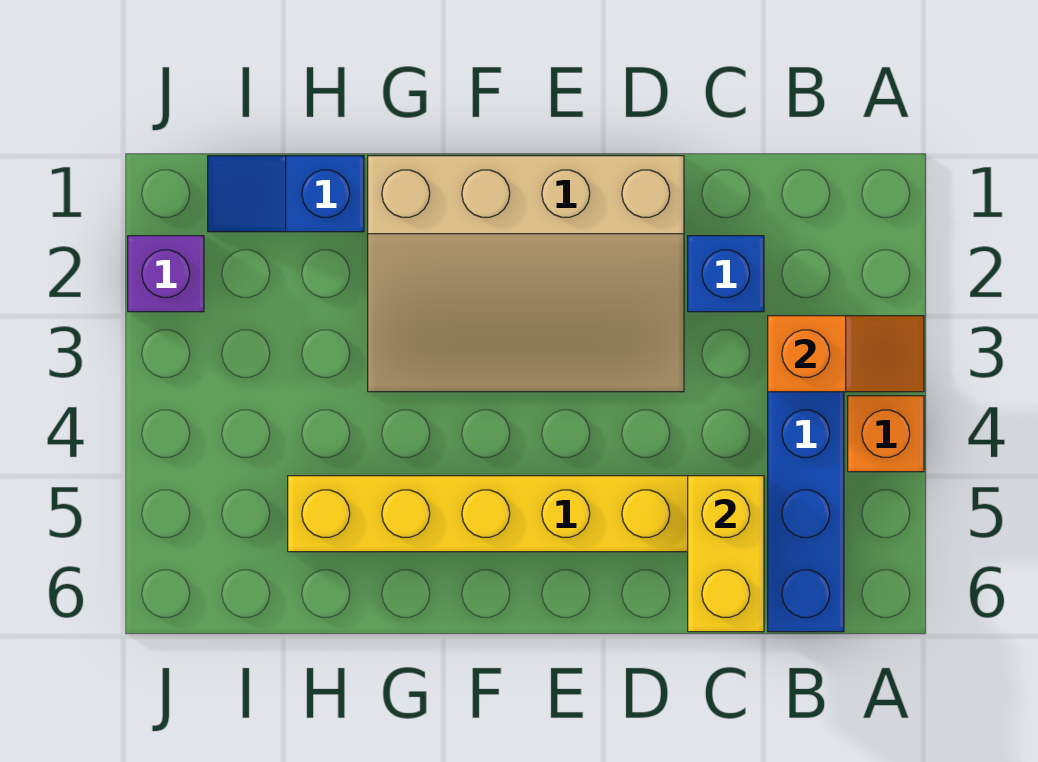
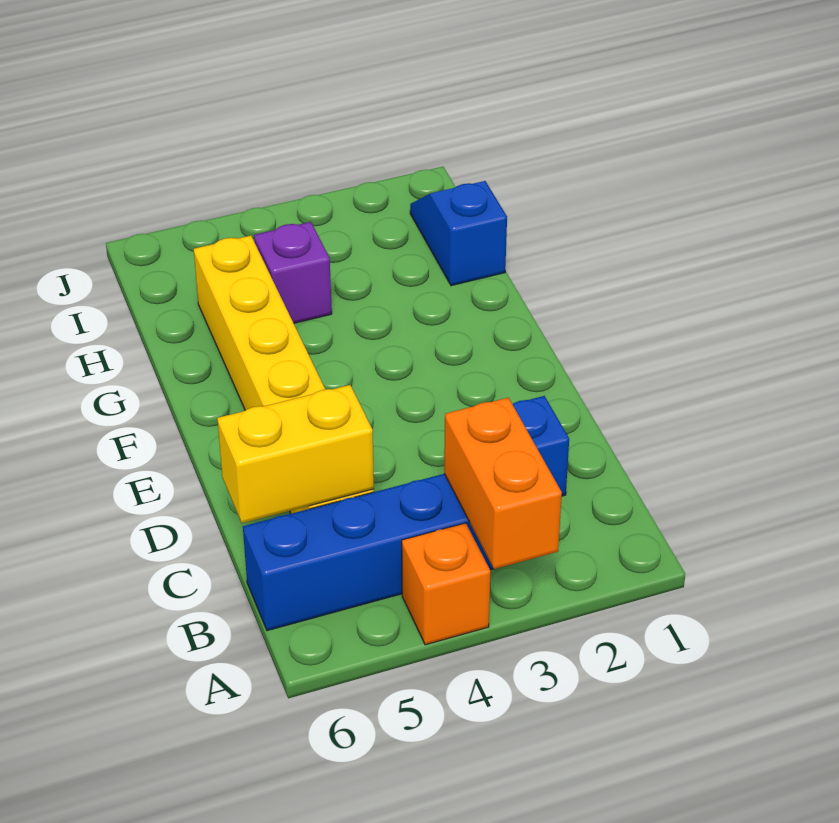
orange 1x2 slope [768,316,924,392] -> orange 1x2 brick [444,398,562,569]
tan 3x4 slope [368,156,684,392] -> none
purple 1x1 brick [128,236,204,312] -> purple 1x1 brick moved to [254,222,332,323]

